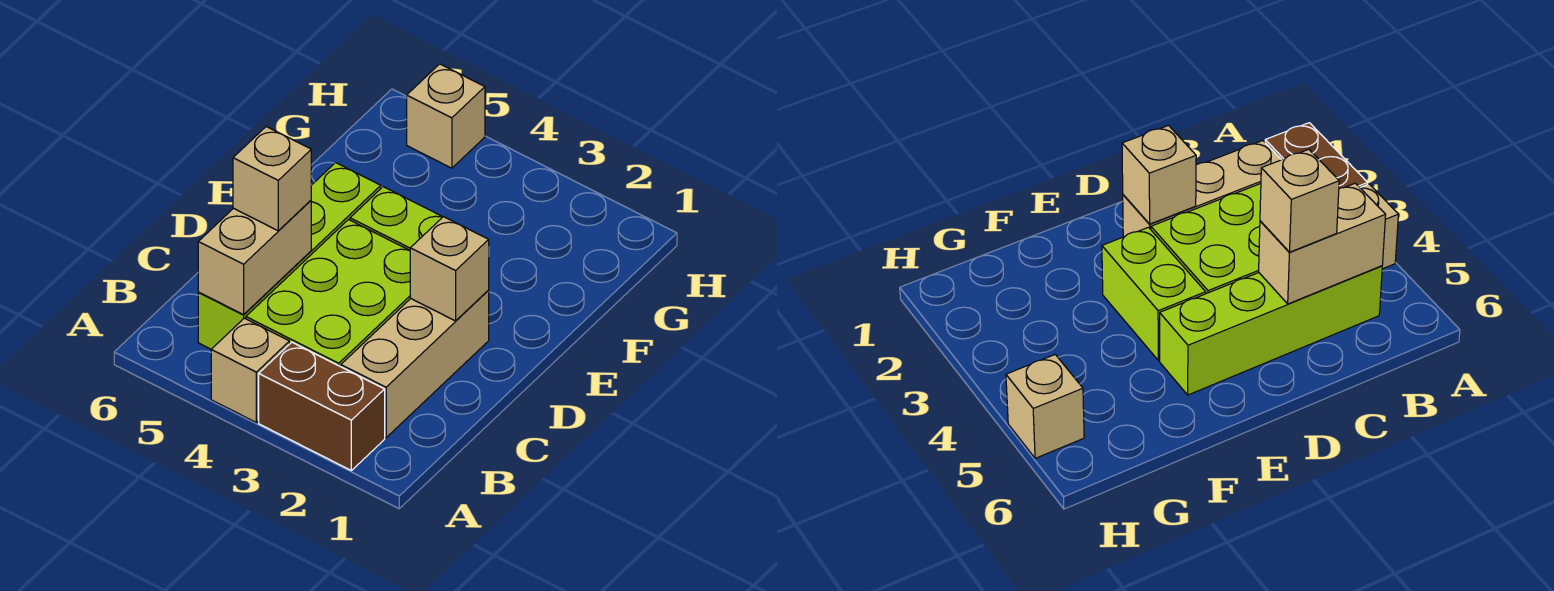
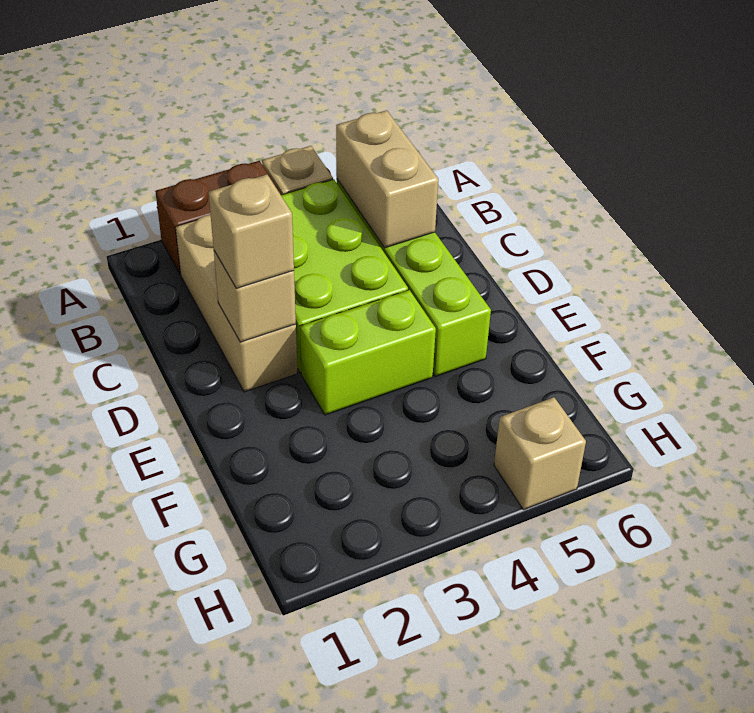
tan 1x1 brick [233,127,311,231] -> tan 1x1 brick moved to [209,175,294,288]

